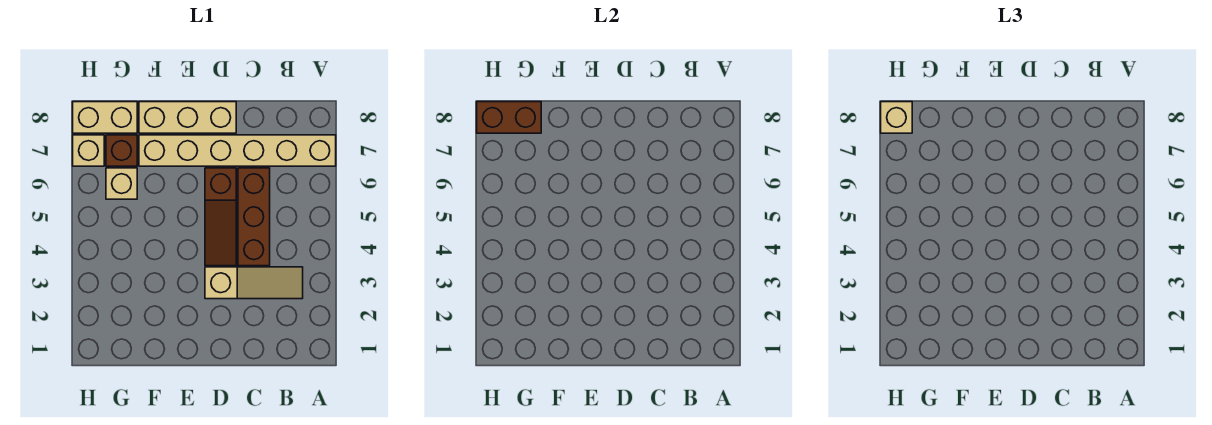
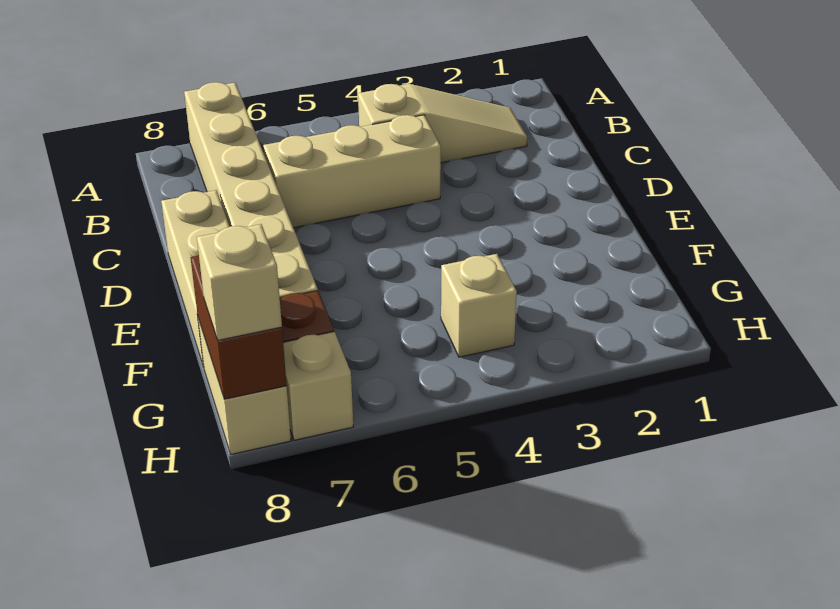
tan 1x3 slope [205,267,303,299] -> tan 1x3 slope turned to [358,84,527,163]
brown 1x3 brick [238,168,270,266] -> tan 1x3 brick [263,115,441,228]
brown 1x3 slope [205,168,236,266] -> none
tan 1x1 brick [106,168,137,199] -> tan 1x1 brick moved to [441,254,517,357]

